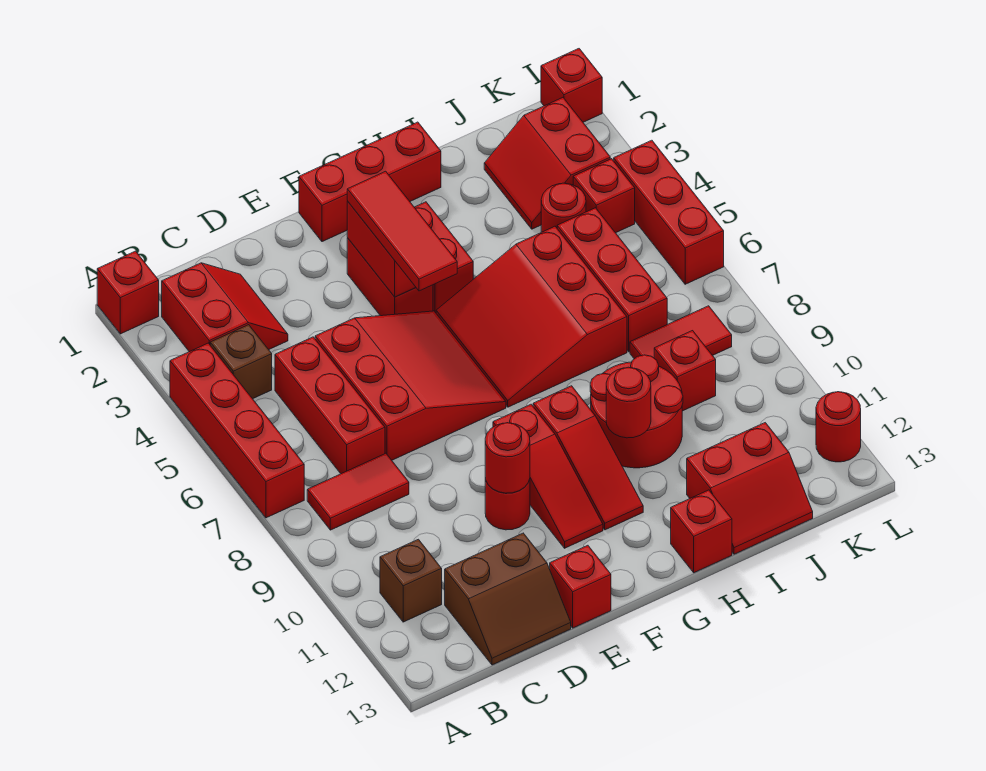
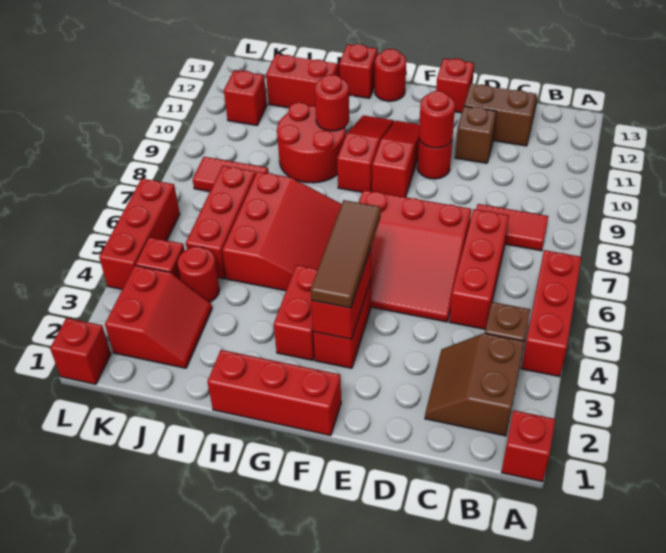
red 1x4 brick [170,343,304,518] -> red 1x3 brick [521,250,581,377]
red 2x2 slope [162,263,288,352] -> brown 2x2 slope [425,333,524,436]
brown 1x1 brick [380,539,442,622] -> brown 1x1 brick moved to [455,106,496,163]
red 3x3 slope [315,311,506,460] -> red 3x3 slope turned to [359,190,471,322]
red 1x3 tile [347,171,457,291] -> brown 1x3 tile [311,200,381,308]
red 1x1 brick [654,331,716,411] -> red 1x1 brick moved to [224,70,267,125]
red 1x1 round brick [816,392,861,462] -> red 1x1 round brick moved to [375,49,406,101]

